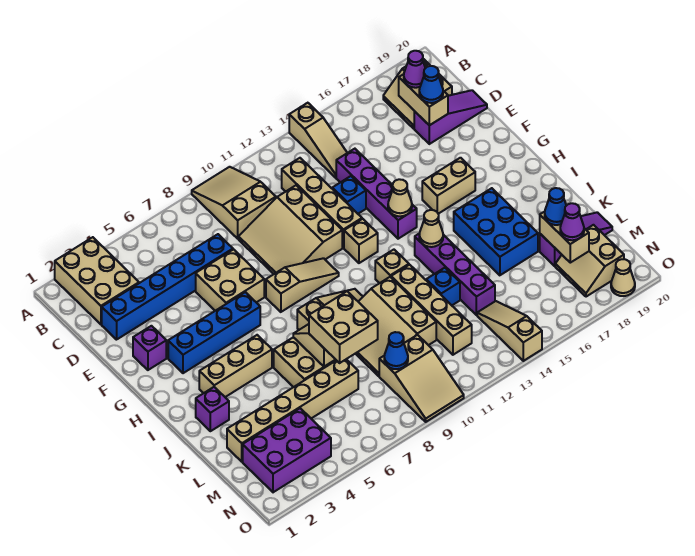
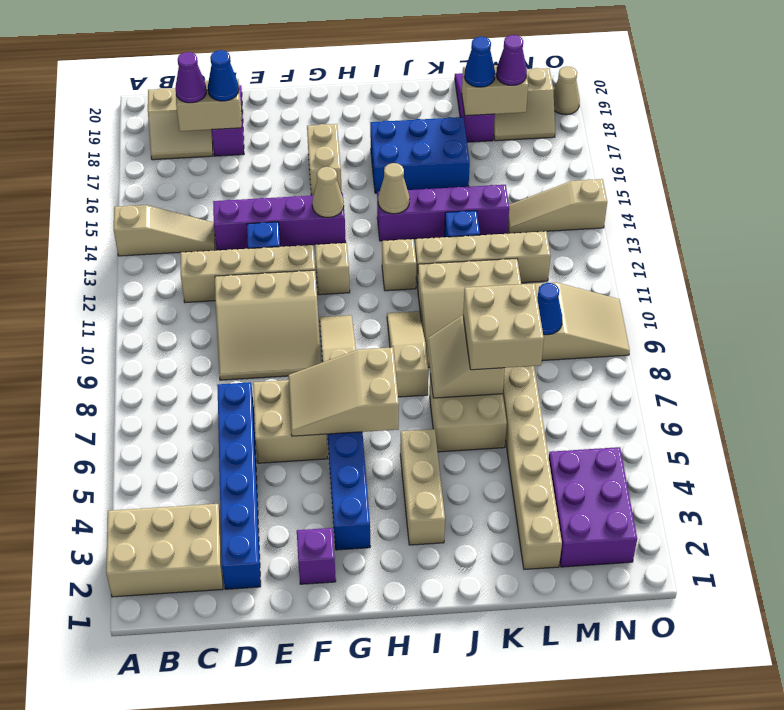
tan 2x3 slope [192,167,276,239] -> tan 2x3 slope moved to [288,347,399,436]
purple 1x1 brick [196,387,229,431] -> none

